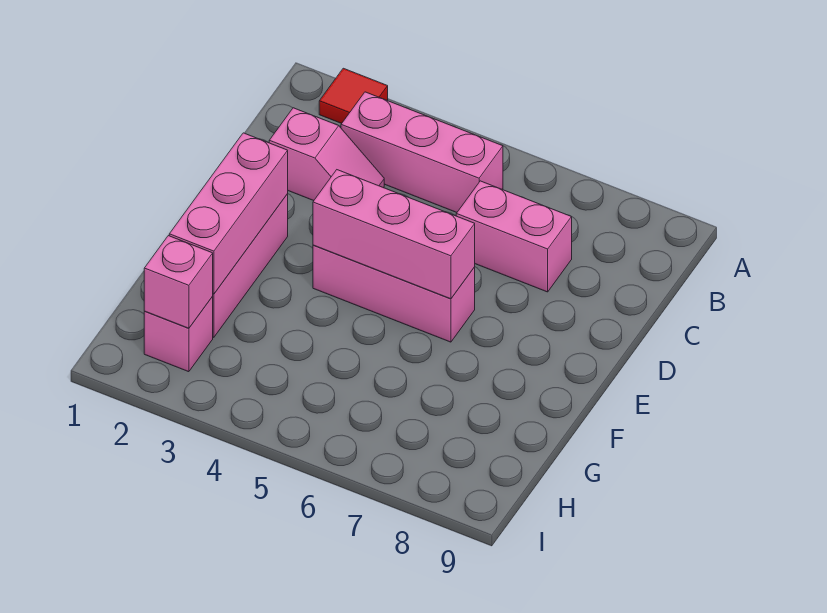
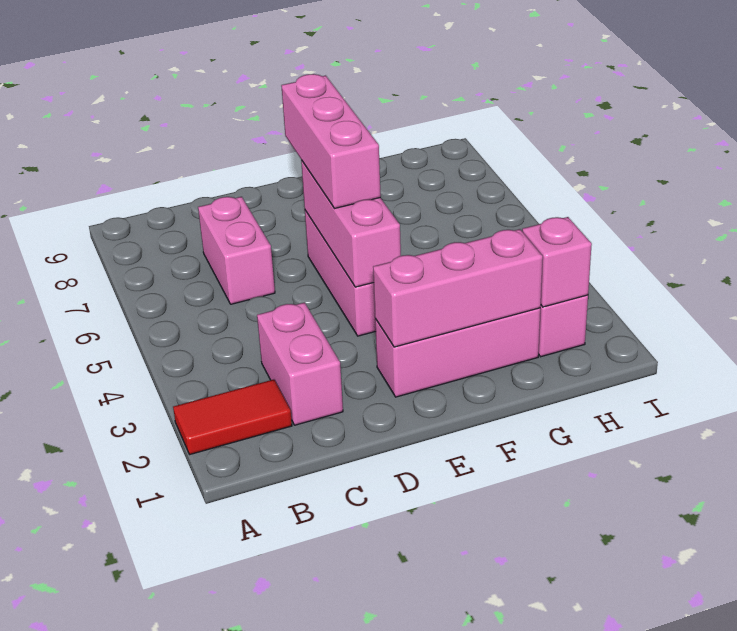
red 1x1 tile [319,68,388,123] -> red 1x2 tile [173,379,292,454]
pink 1x3 brick [341,92,503,212] -> pink 1x3 brick moved to [281,74,381,209]
pink 1x2 slope [269,108,384,201] -> pink 1x2 brick [257,302,343,425]

